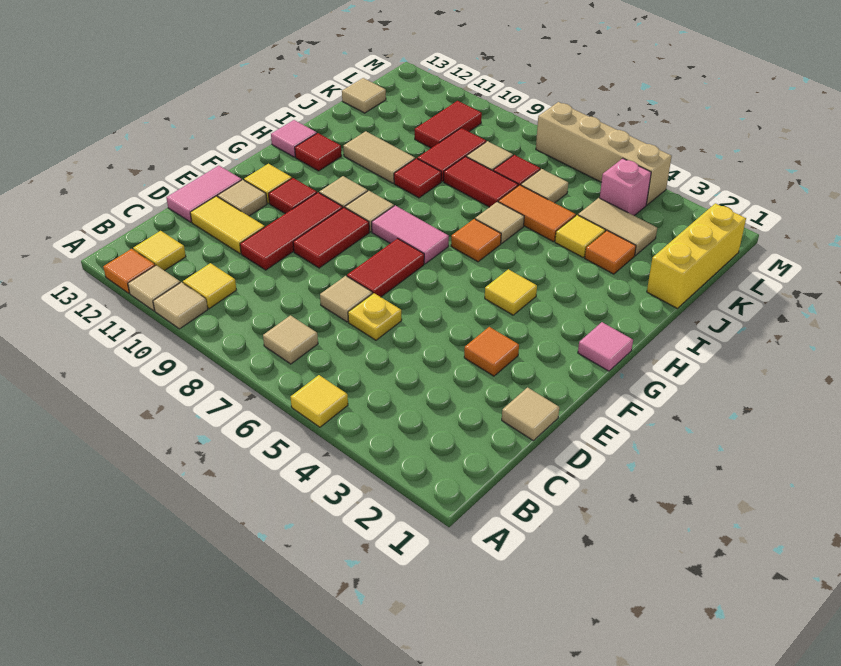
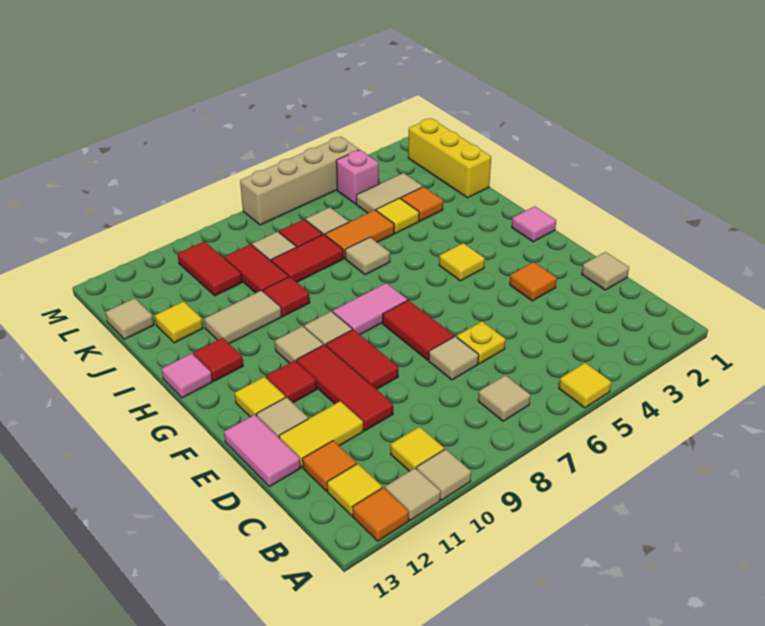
orange 1x1 tile [451,219,501,262] -> orange 1x1 tile moved to [303,441,357,491]
none -> yellow 1x1 tile [155,302,203,343]

